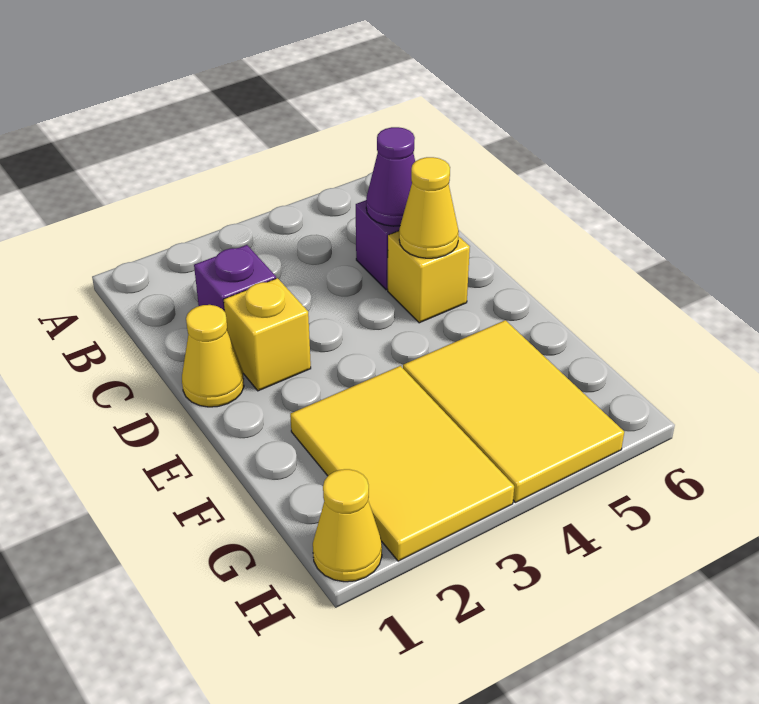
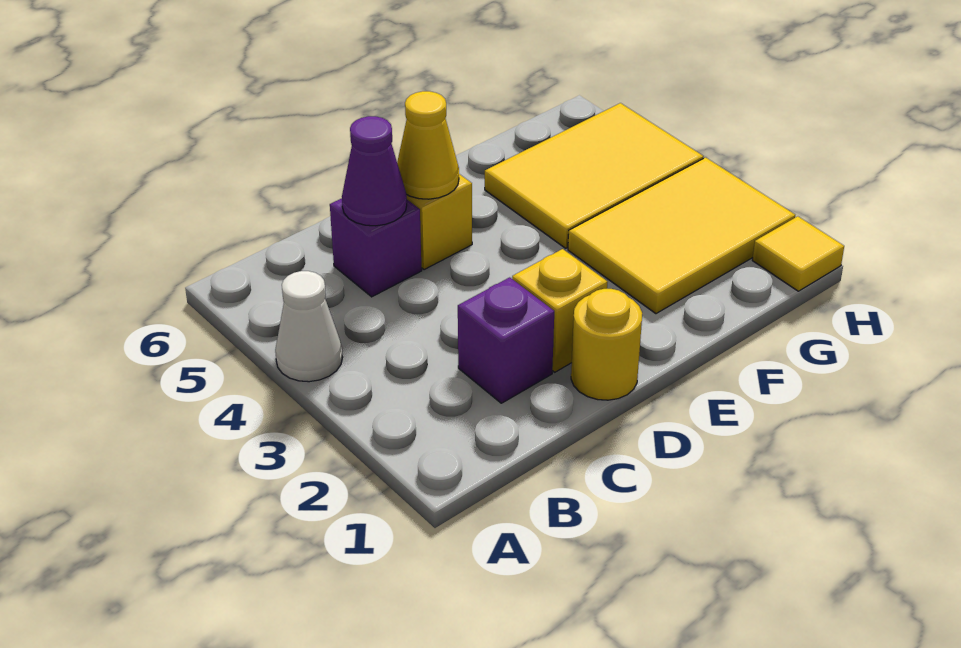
none -> white 1x1 cone [275,271,343,382]
yellow 1x1 cone [182,305,244,407] -> yellow 1x1 round brick [571,289,642,400]
yellow 1x1 cone [313,469,382,582] -> yellow 1x1 tile [752,216,844,291]

